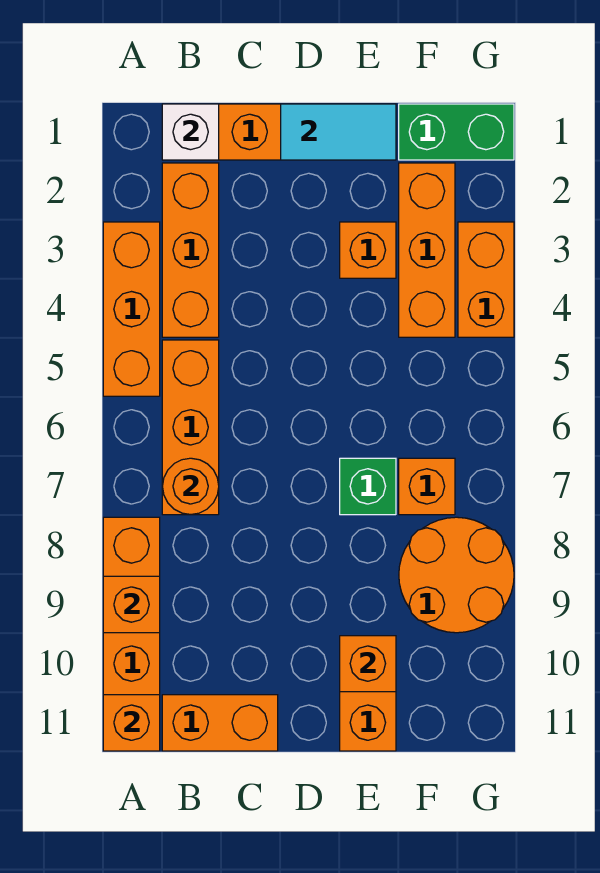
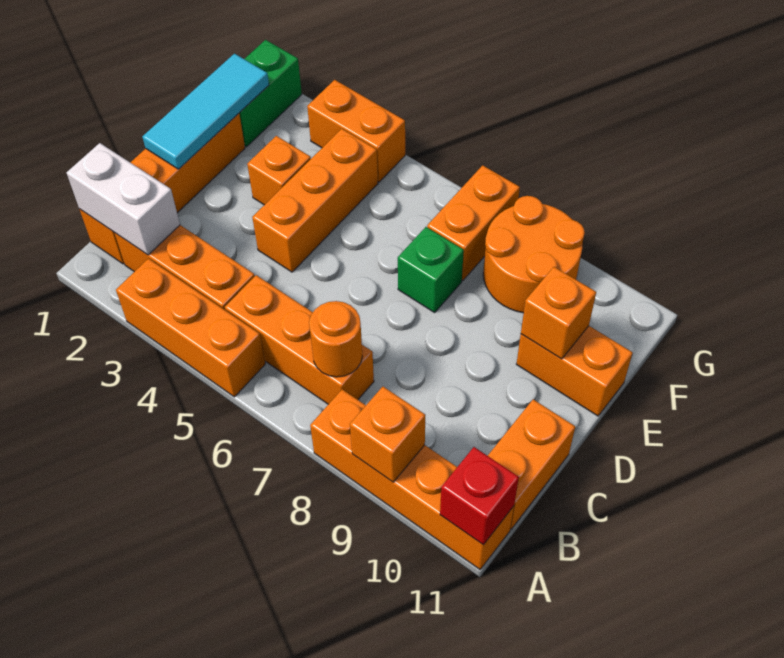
orange 1x1 brick [103,695,160,751] -> red 1x1 brick [440,447,519,545]
white 1x1 brick [162,104,219,160] -> white 1x2 brick [66,143,180,255]
cyan 1x2 tile [281,104,396,160] -> cyan 1x3 tile [142,54,269,169]
orange 1x3 brick [399,163,455,337] -> orange 1x3 brick turned to [252,129,378,272]
orange 1x1 brick [399,458,455,515] -> orange 1x2 brick [427,165,520,280]

